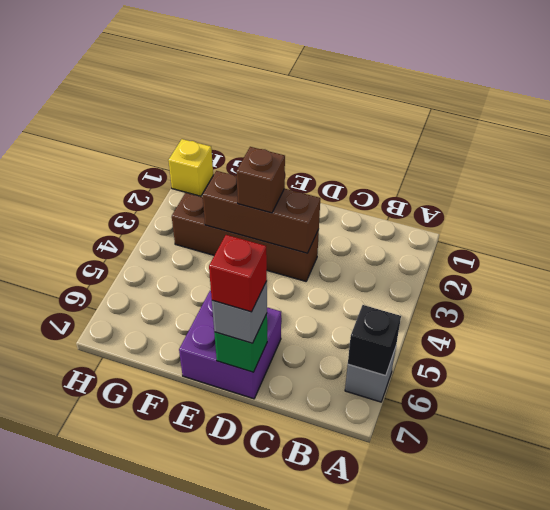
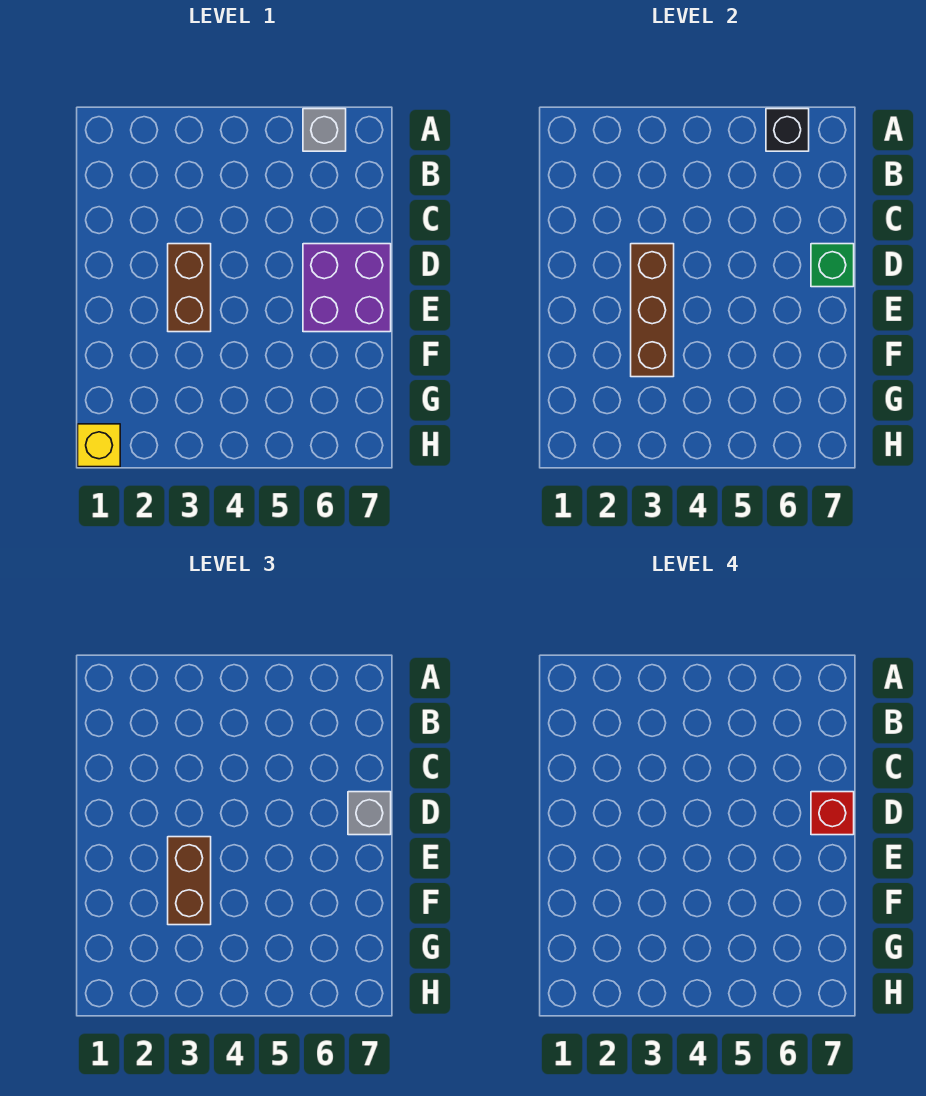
brown 1x4 brick [172,193,319,281] -> brown 1x2 brick [168,244,211,332]
brown 1x1 brick [236,147,285,213] -> brown 1x2 brick [168,837,211,925]

